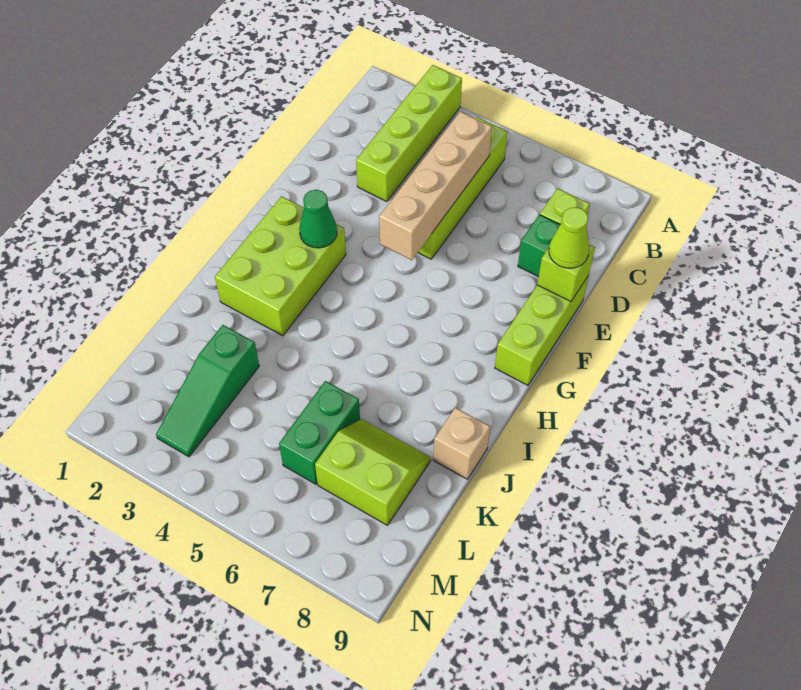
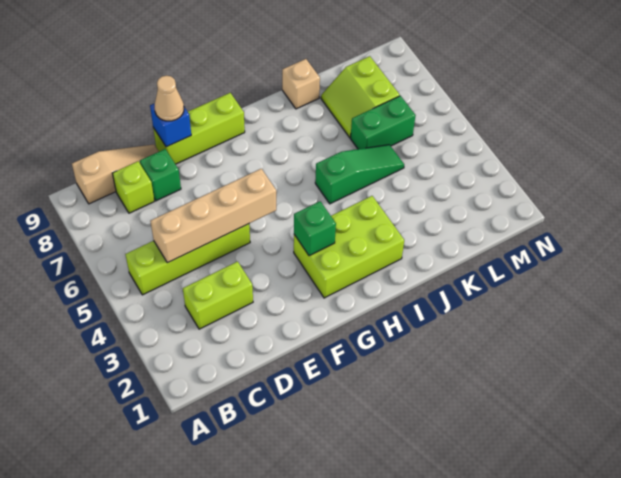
lime 1x4 brick [356,65,462,201] -> lime 1x2 brick [183,262,253,329]
none -> tan 1x3 slope [72,145,159,204]
lime 1x1 brick [537,244,595,301] -> blue 1x1 brick [150,104,191,147]
lime 1x1 cone [549,207,589,268] -> tan 1x1 cone [155,76,184,121]
green 1x1 cone [299,190,337,248] -> green 1x1 brick [294,201,336,256]
green 1x3 slope [156,325,259,457] -> green 1x3 slope moved to [315,145,404,204]

